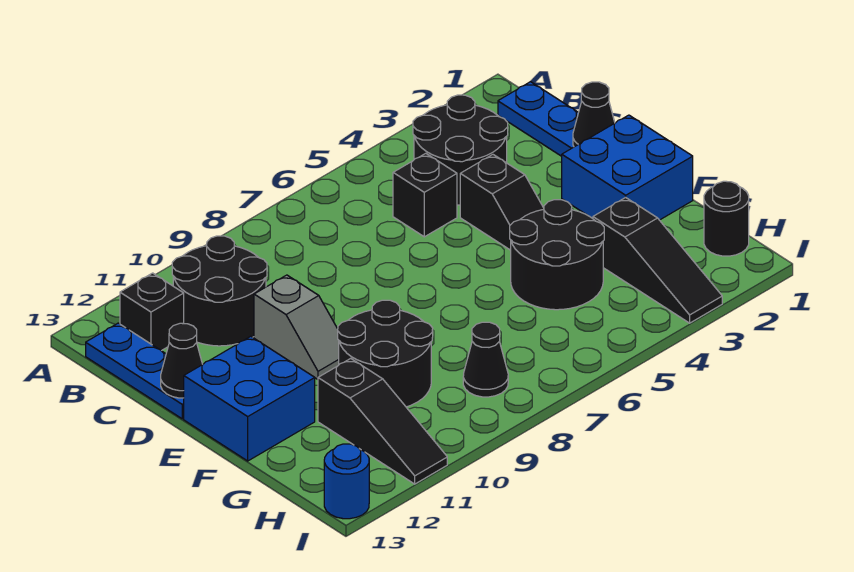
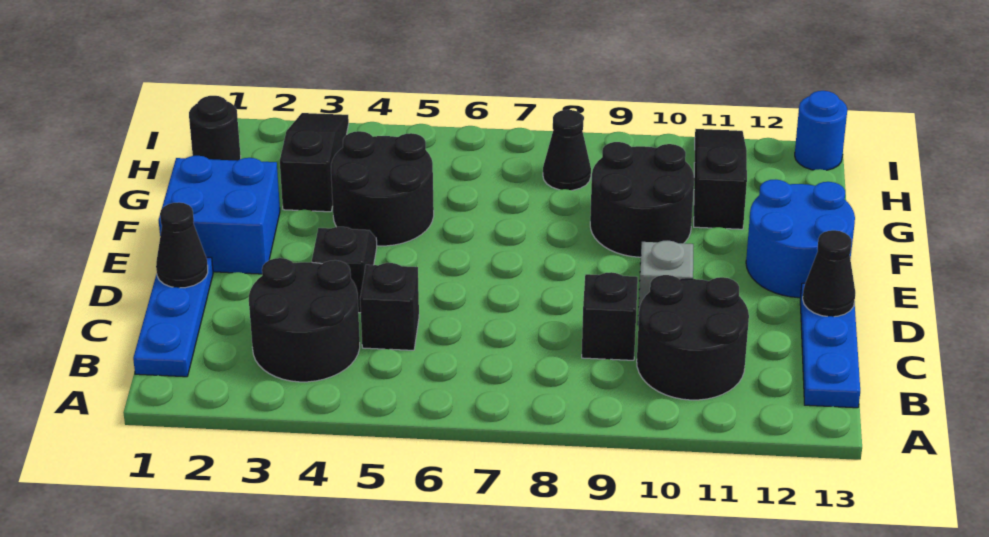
black 1x1 brick [120,273,184,351] -> black 1x1 brick moved to [582,272,638,360]
blue 2x2 brick [184,336,315,461] -> blue 2x2 round brick [746,180,855,298]

